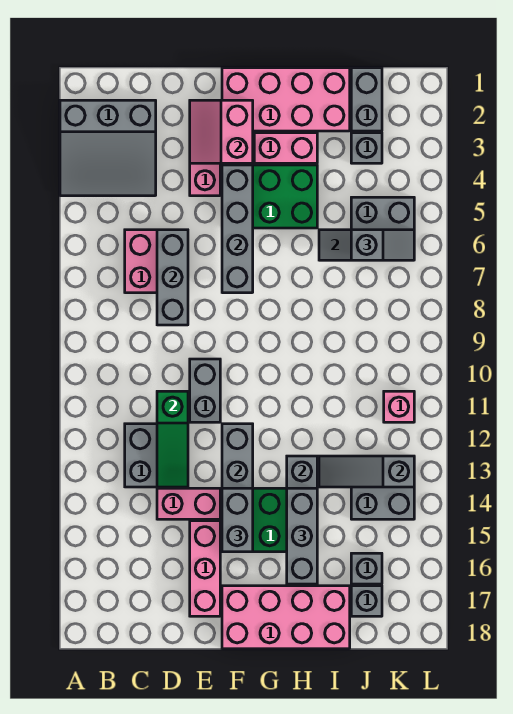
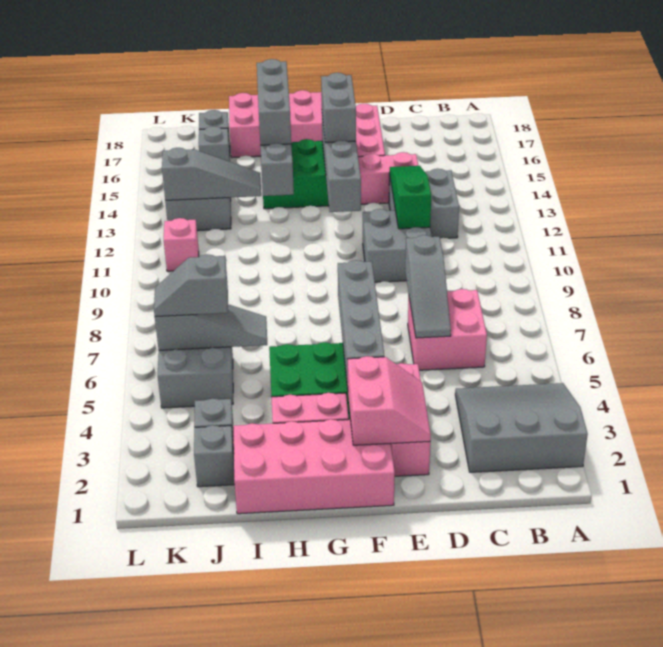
grey 1x3 brick [157,230,188,325] -> grey 1x3 slope [405,235,451,338]
grey 1x2 brick [190,359,220,422] -> grey 2x2 brick [363,209,432,282]
grey 1x2 brick [351,68,382,131] -> grey 1x1 brick [194,425,235,487]

